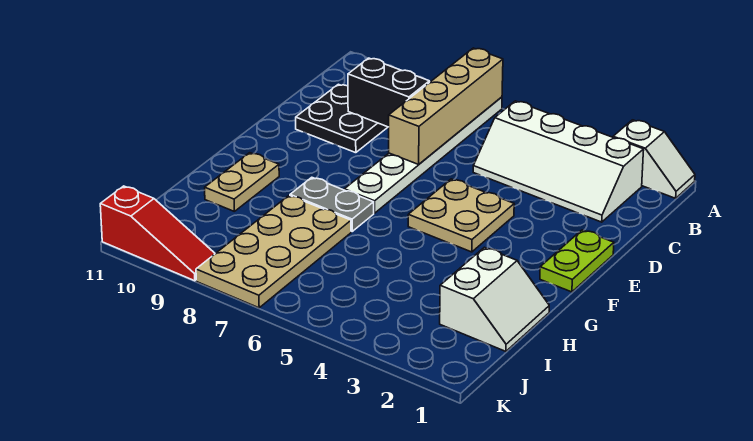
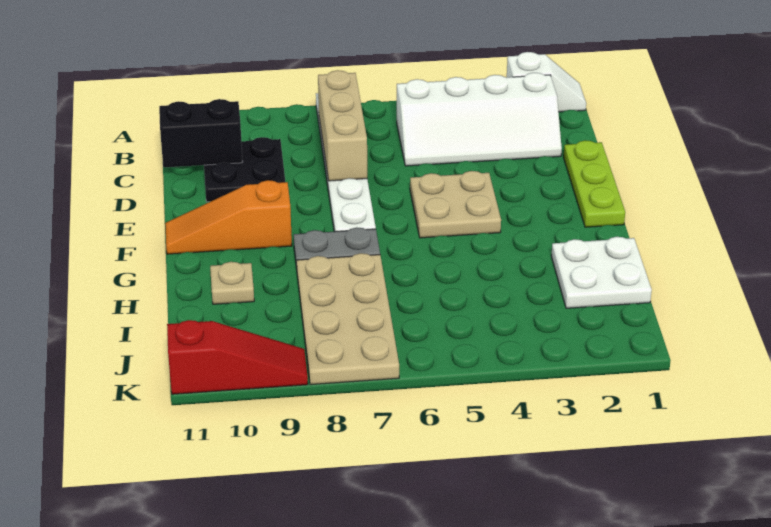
tan 1x4 brick [389,48,503,164] -> tan 1x3 brick [318,70,367,181]
black 1x2 brick [348,58,429,127] -> black 1x2 brick moved to [159,99,242,167]
lime 1x2 plate [540,230,614,292] -> lime 1x3 plate [564,140,625,227]
none -> orange 1x3 slope [165,180,292,254]
tan 1x2 plate [205,153,279,212] -> tan 1x1 plate [210,262,254,304]
white 2x2 slope [440,247,549,351] -> white 2x2 plate [551,237,652,308]

